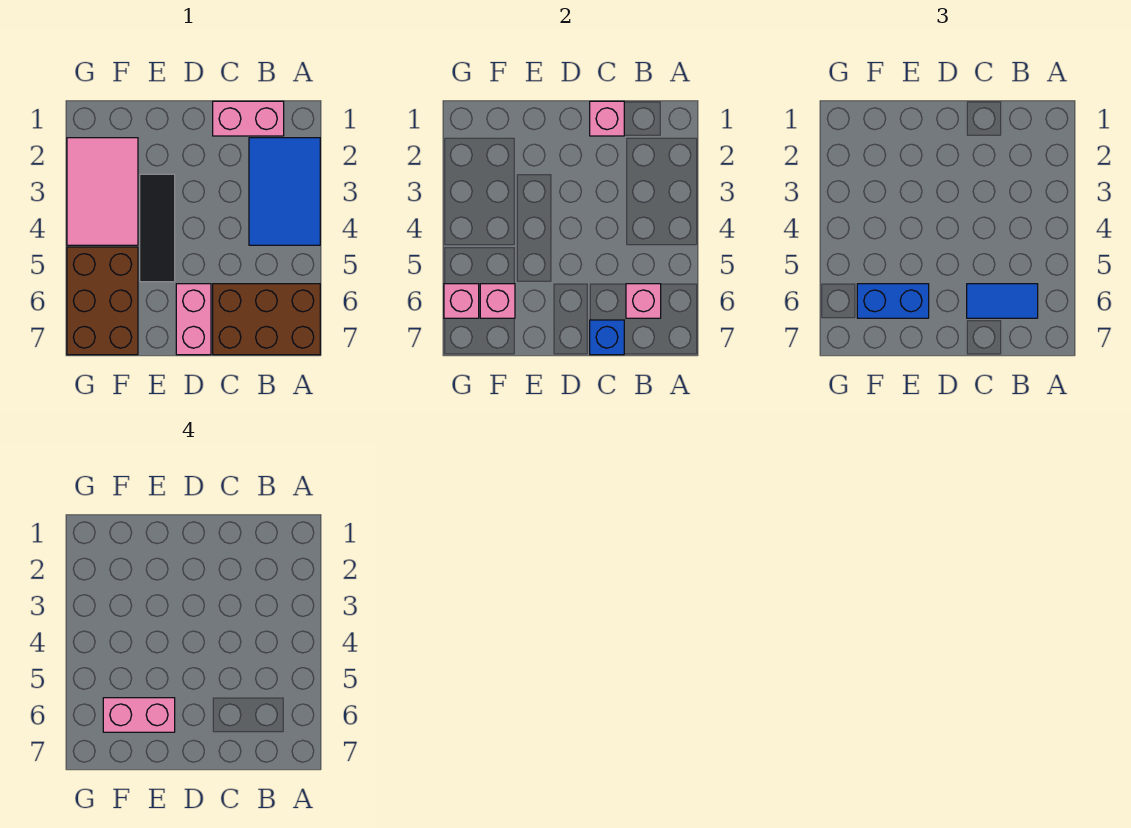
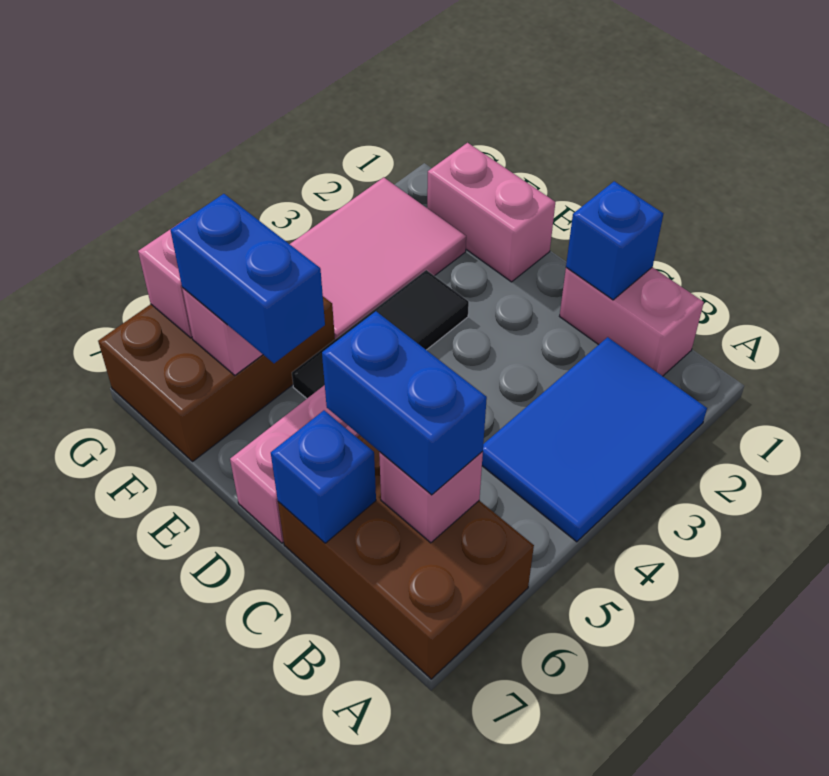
blue 1x2 tile [967,284,1038,318] -> blue 1x2 brick [322,311,487,495]
pink 1x1 brick [590,101,624,136] -> blue 1x1 brick [566,181,663,300]
pink 1x2 brick [103,698,175,732] -> pink 1x2 brick moved to [427,143,555,282]

